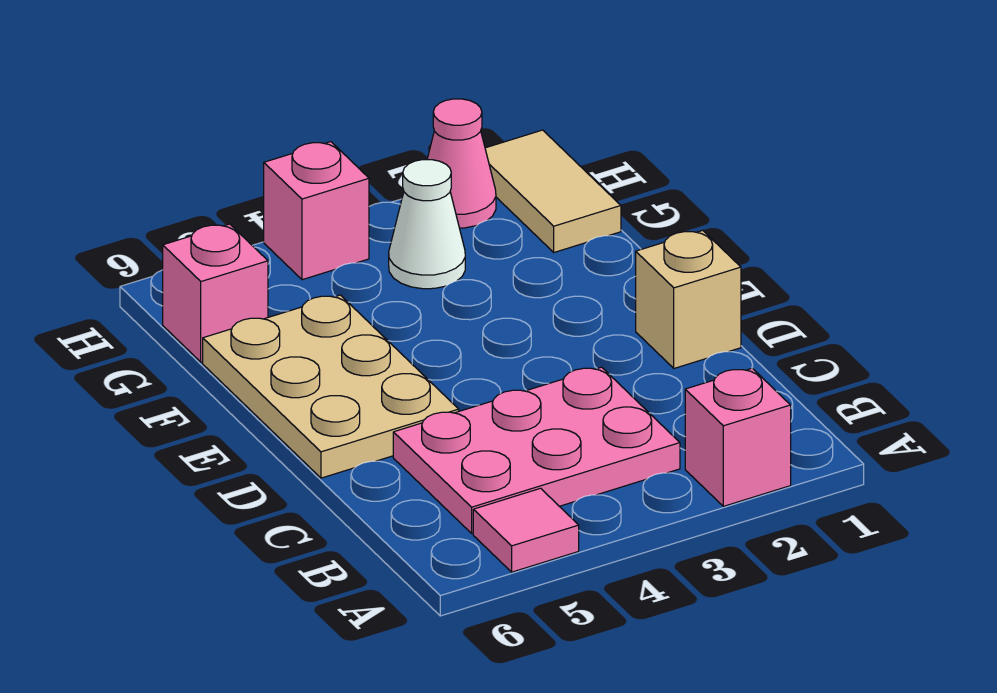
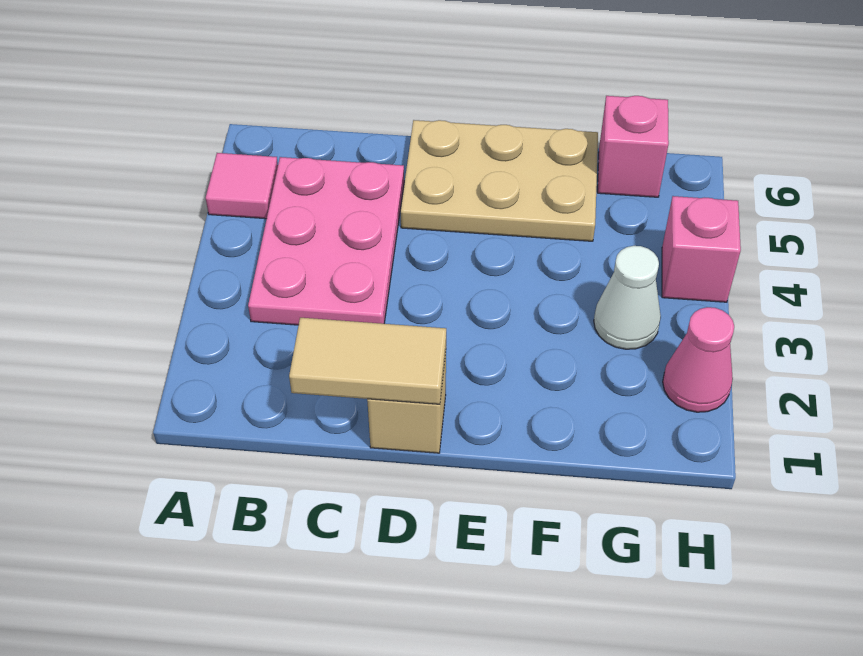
pink 1x1 brick [685,368,791,506] -> none
tan 1x2 tile [485,130,621,252] -> tan 1x2 tile moved to [289,318,446,404]

